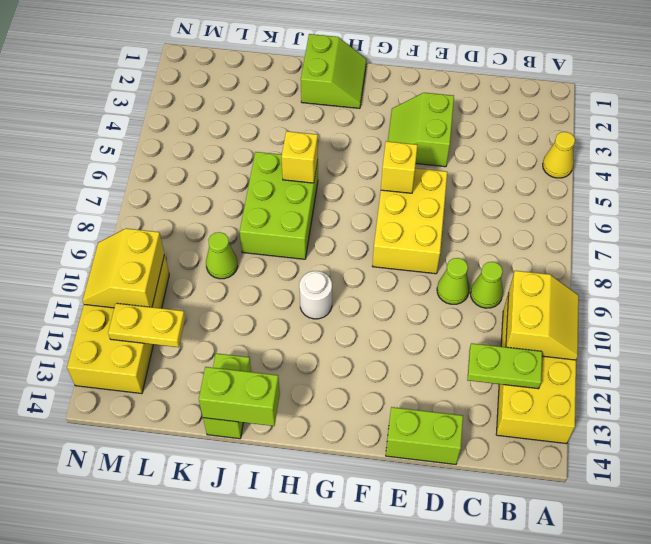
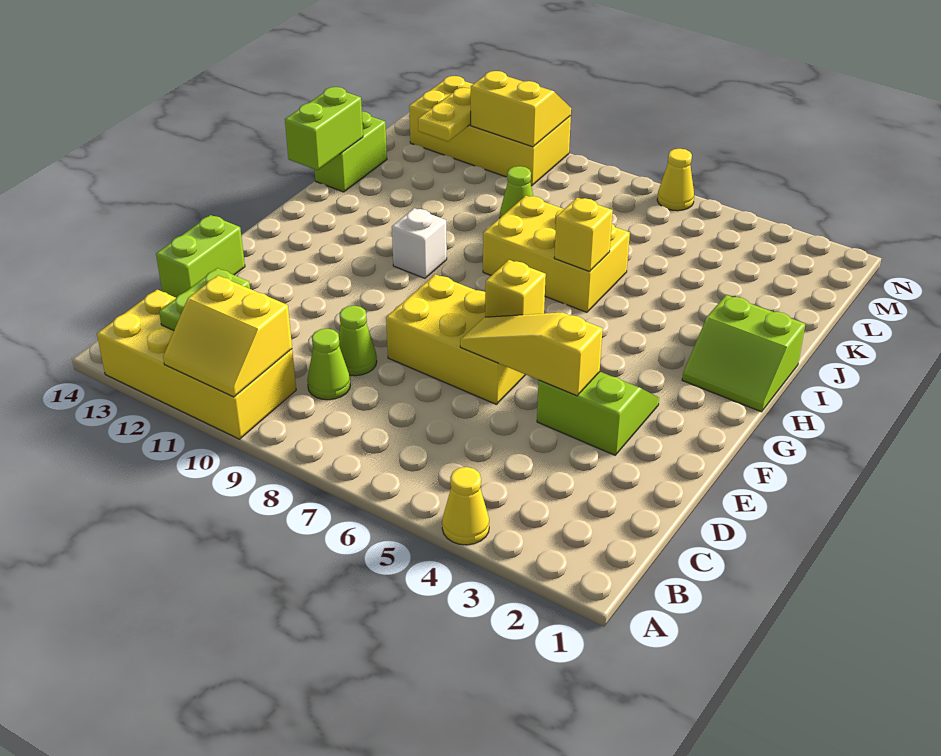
none -> yellow 1x3 slope [460,313,603,396]
white 1x1 round brick [299,271,332,319] -> white 1x1 brick [392,208,447,278]
lime 2x3 brick [240,152,318,259] -> yellow 2x3 brick [483,196,630,312]
lime 1x2 brick [203,353,251,439] -> lime 1x2 brick turned to [314,112,387,192]
none -> yellow 1x1 cone [657,149,694,211]

